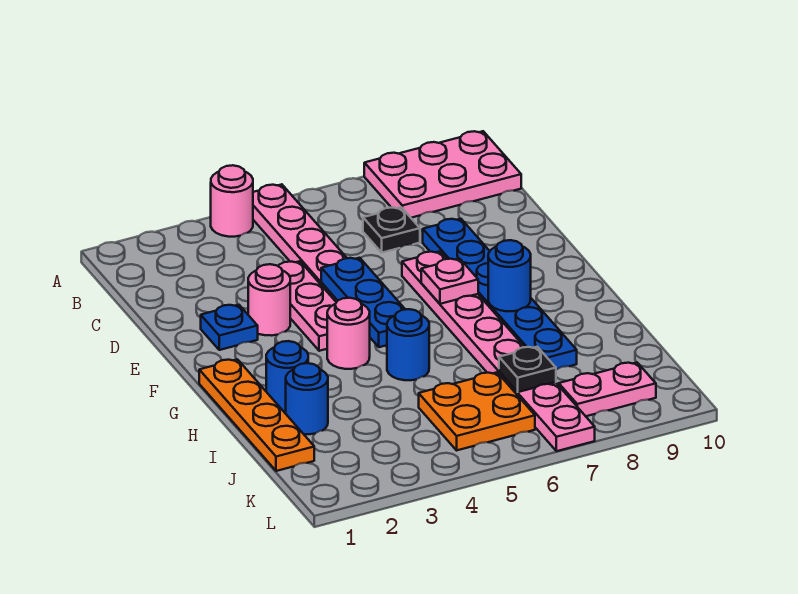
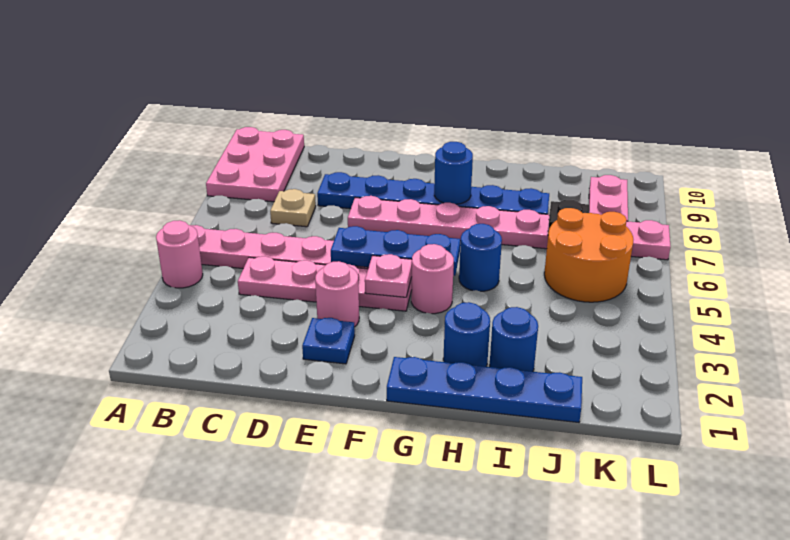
black 1x1 plate [363,207,420,253] -> tan 1x1 plate [270,189,316,227]
pink 1x3 plate [278,261,336,351] -> pink 1x4 plate [238,256,412,311]
pink 1x1 plate [421,259,478,304] -> pink 1x1 plate moved to [365,254,412,297]
orange 1x4 plate [199,359,314,471] -> blue 1x4 plate [387,357,582,422]
orange 2x2 plate [419,372,535,450] -> orange 2x2 round brick [544,208,633,302]

